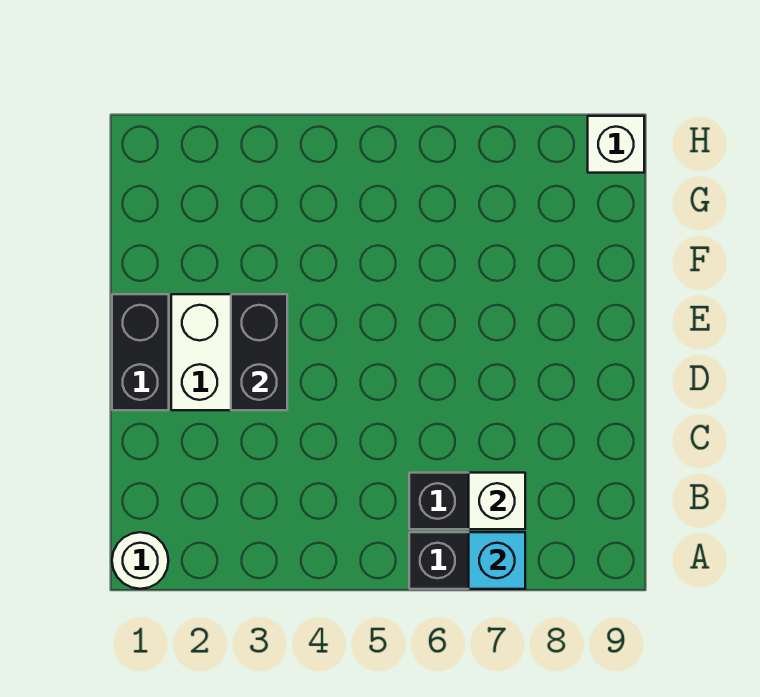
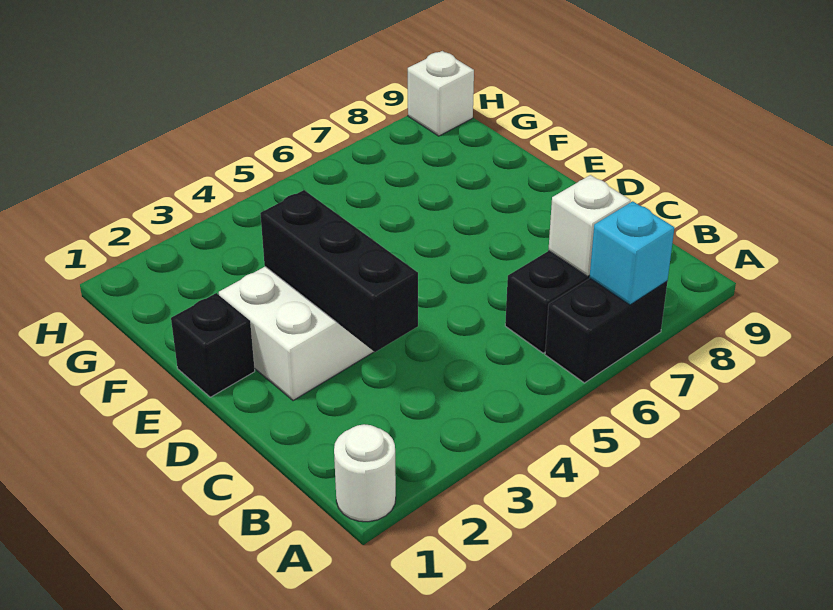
black 1x2 brick [112,294,169,410] -> black 1x1 brick [171,293,255,397]
black 1x2 brick [231,294,287,410] -> black 1x3 brick [260,190,418,352]

